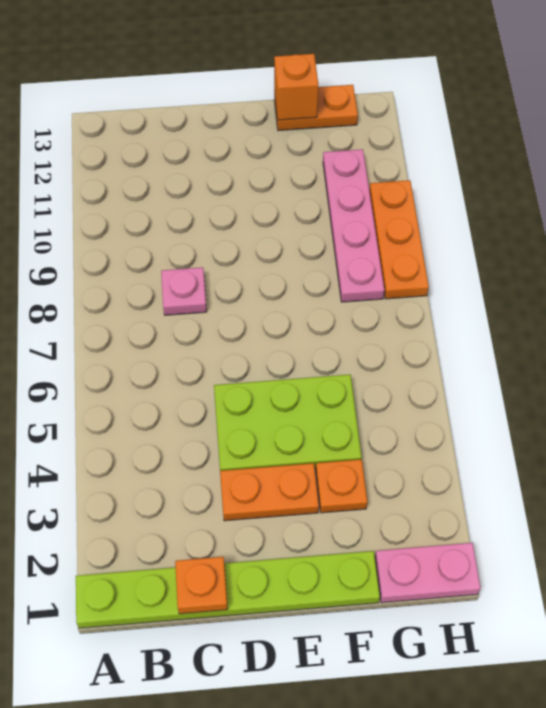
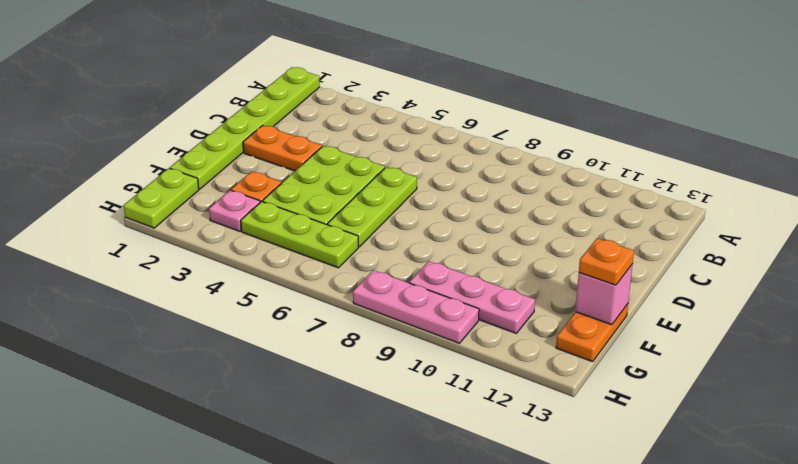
orange 1x1 plate [175,557,228,614] -> orange 1x1 plate moved to [579,238,634,285]
pink 1x1 plate [161,267,207,315] -> pink 1x1 plate moved to [209,190,260,231]
orange 1x2 plate [220,463,319,521] -> orange 1x2 plate turned to [243,125,322,171]
none -> lime 1x3 plate [327,167,417,247]
orange 1x1 brick [274,54,318,120] -> pink 1x1 brick [575,264,633,325]
pink 1x2 plate [375,543,481,603] -> lime 1x2 plate [124,168,199,228]
none -> lime 1x3 plate [241,201,358,268]
pink 1x4 plate [323,149,384,302] -> pink 1x3 plate [409,261,535,333]
orange 1x3 plate [369,180,429,299] -> pink 1x3 plate [353,270,479,343]

